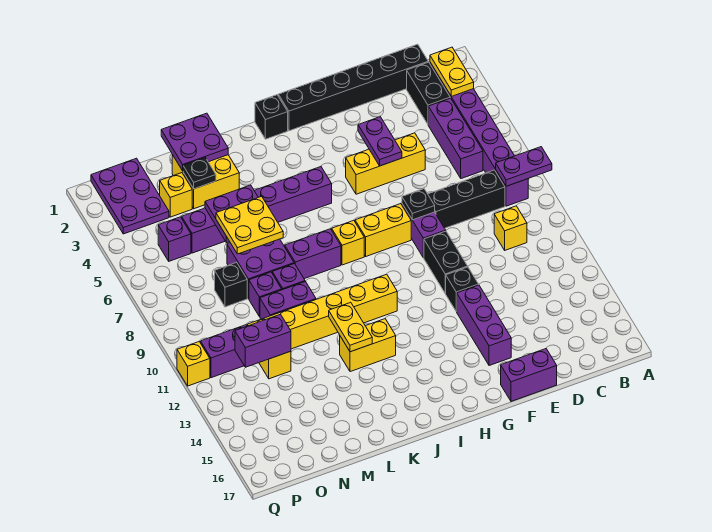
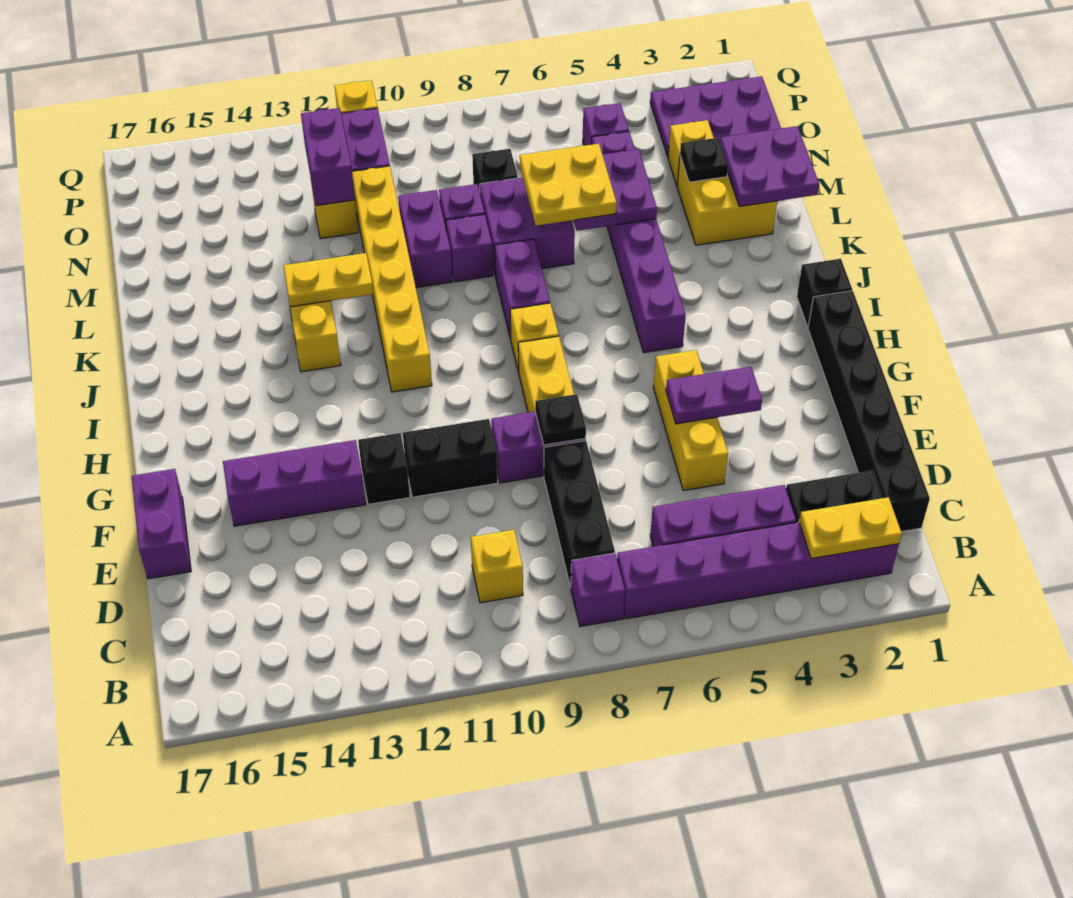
purple 1x2 plate [496,147,552,186] -> none

